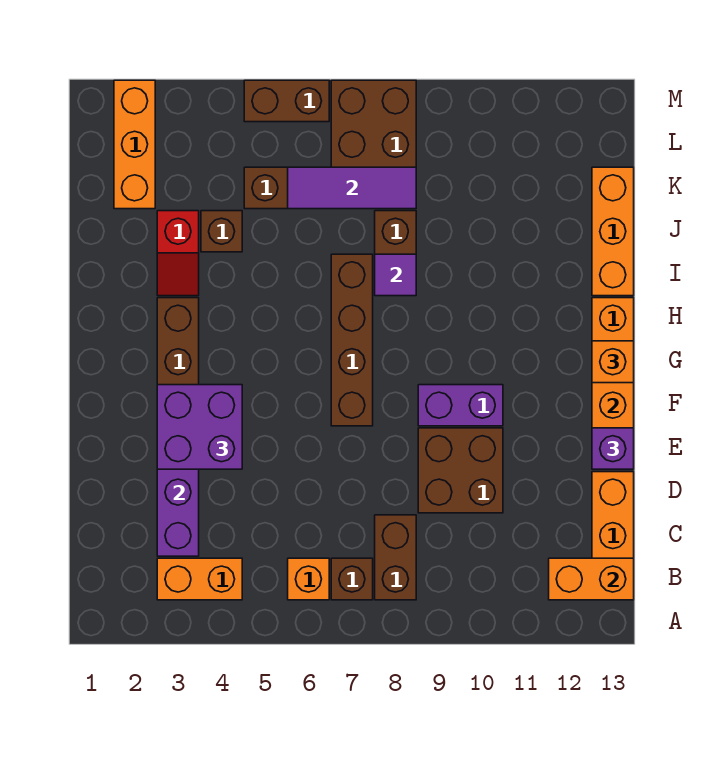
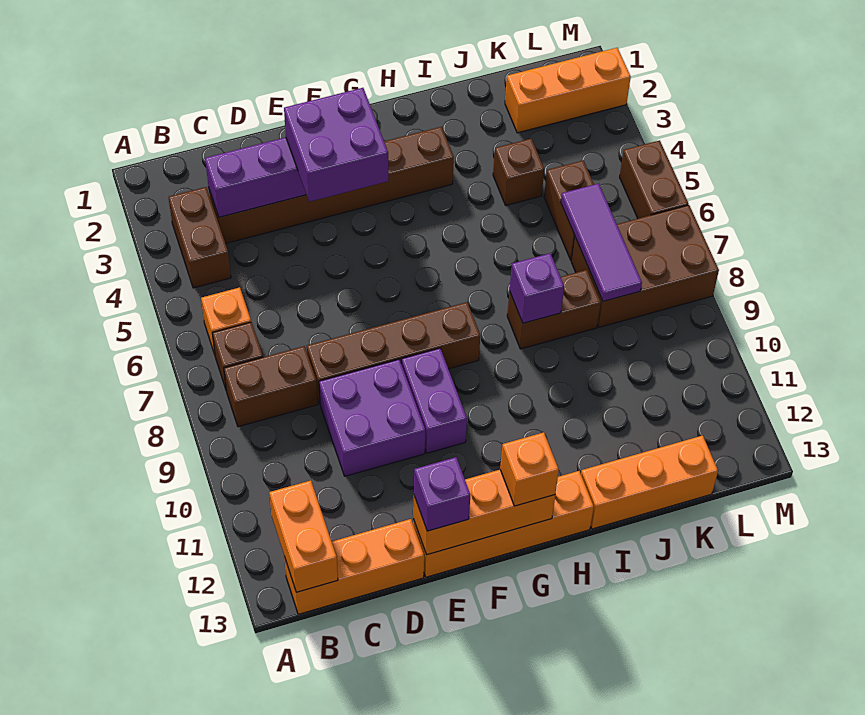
orange 1x2 brick [157,558,242,600] -> brown 1x2 brick [169,187,231,288]
brown 2x2 brick [418,428,503,513] -> purple 2x2 brick [319,359,425,476]
brown 1x4 brick [331,254,373,426] -> brown 1x4 brick moved to [307,302,480,403]
red 1x2 slope [157,211,199,296] -> none
purple 1x1 tile [375,254,416,296] -> purple 1x1 brick [510,253,564,323]

